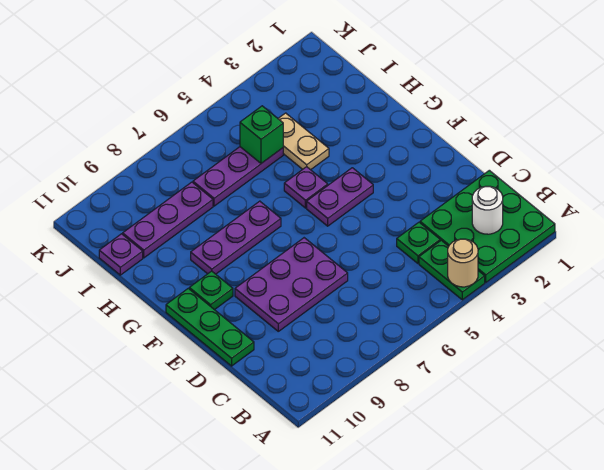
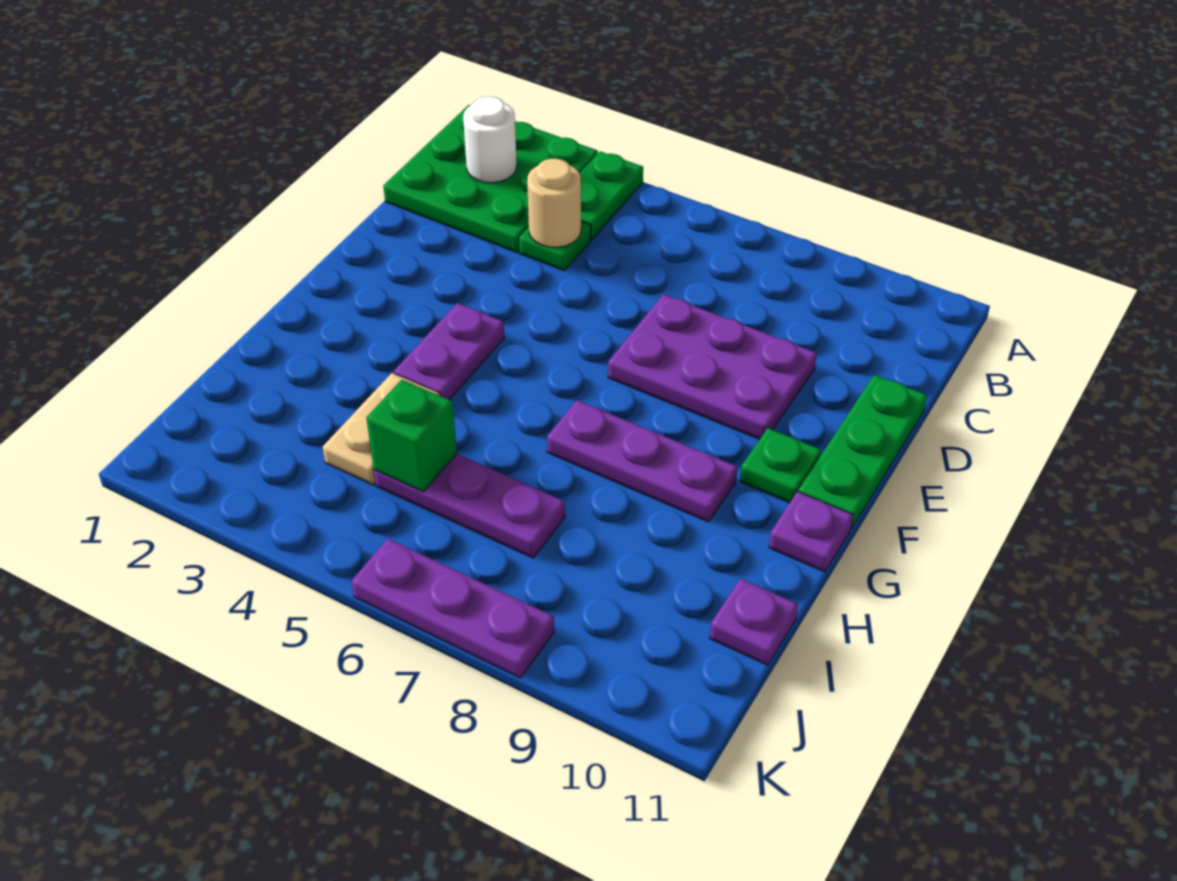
tan 1x1 round brick [448,239,478,287] -> tan 1x1 round brick moved to [527,159,581,247]
purple 1x2 plate [307,168,373,226] -> purple 1x2 plate turned to [394,303,505,400]
purple 1x1 plate [284,167,328,208] -> purple 1x1 plate moved to [769,492,853,572]
purple 1x3 plate [123,182,213,258] -> purple 1x3 plate moved to [351,539,554,678]

